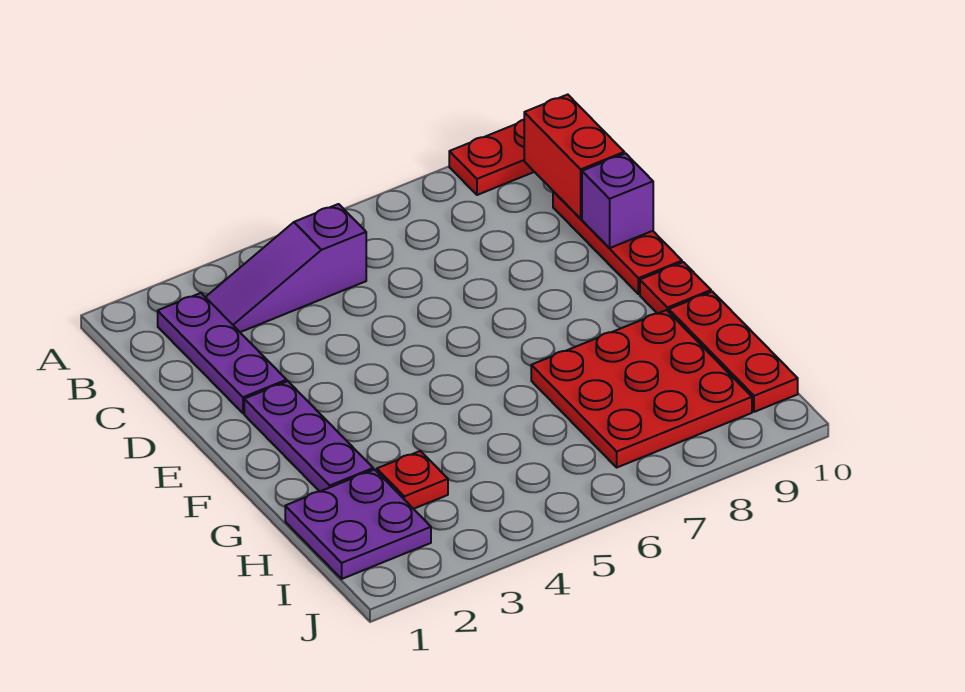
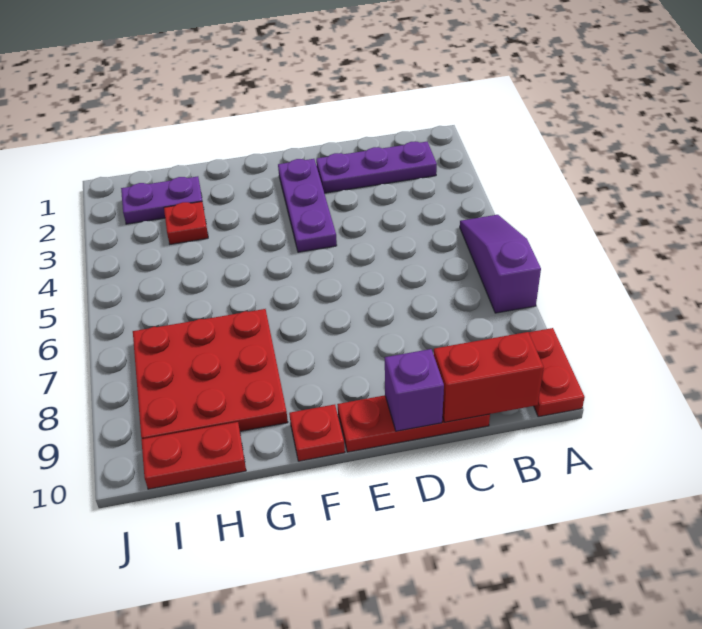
purple 1x3 slope [206,204,366,332] -> purple 1x3 slope moved to [460,215,541,313]
purple 1x3 plate [244,381,373,491] -> purple 1x3 plate turned to [278,159,337,252]
red 1x3 plate [669,292,798,412] -> red 1x2 plate [141,422,246,489]
purple 2x2 plate [285,470,431,579] -> purple 1x2 plate [121,176,202,224]

